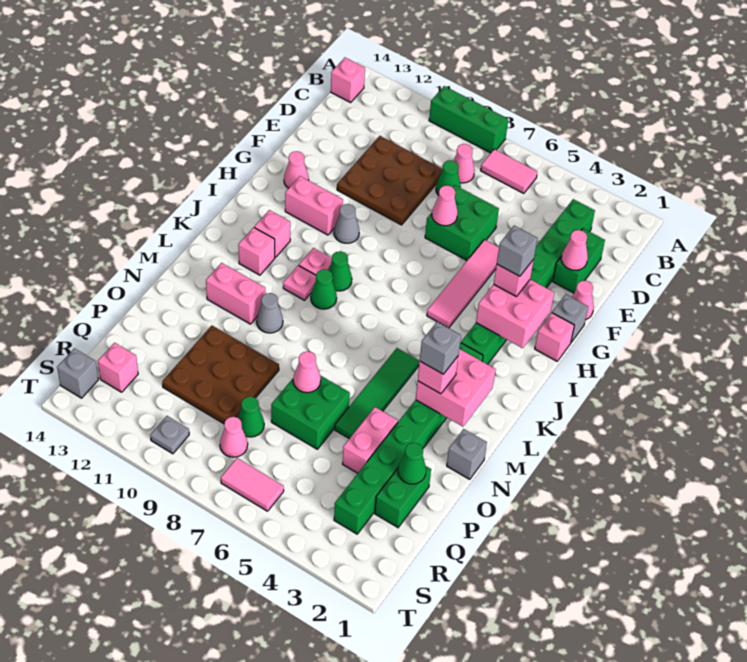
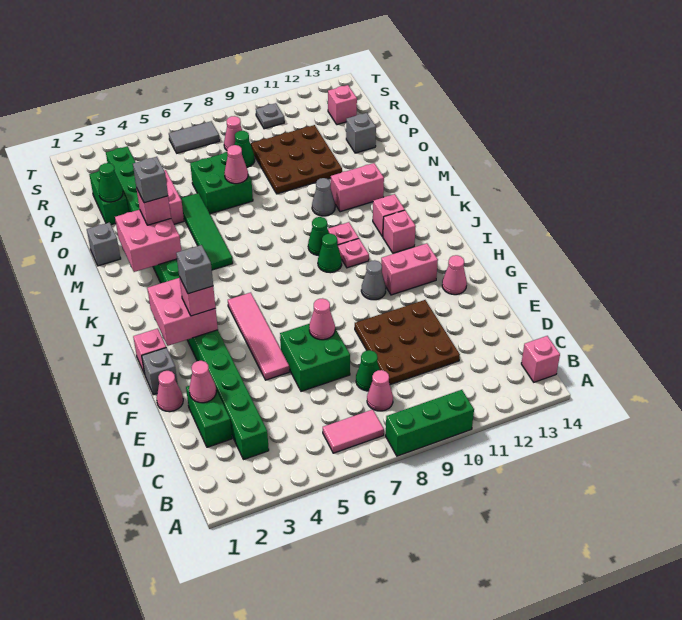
pink 1x2 tile [221,458,284,511] -> grey 1x2 tile [169,121,220,153]
grey 1x1 brick [57,348,98,398] -> grey 1x1 brick moved to [346,113,376,153]

